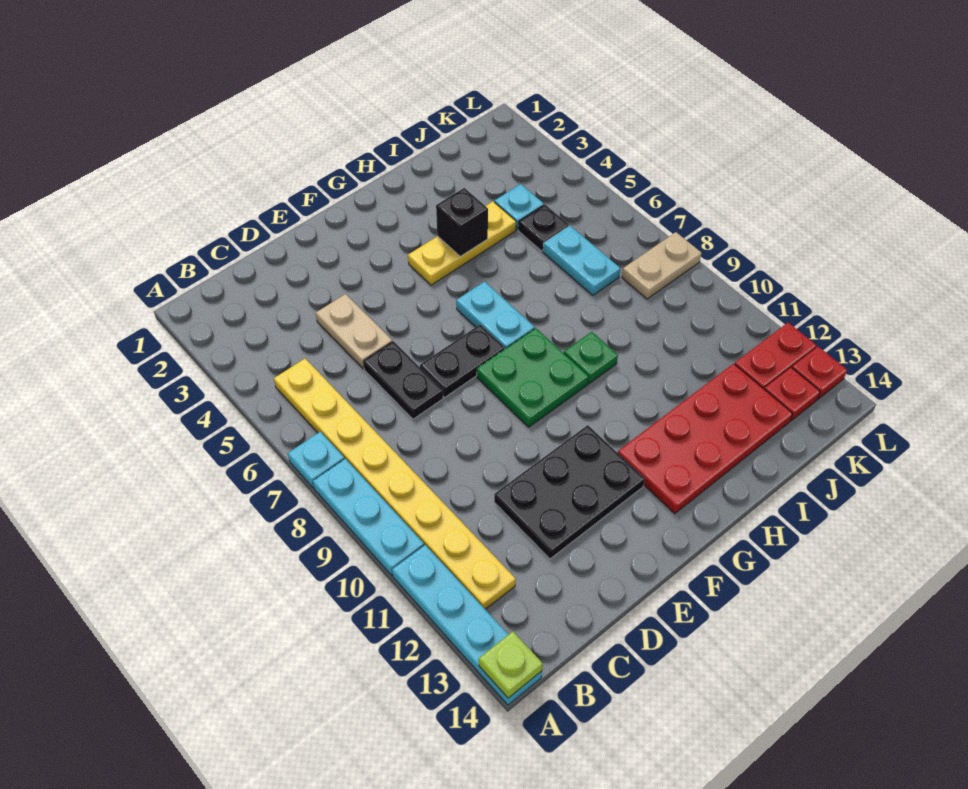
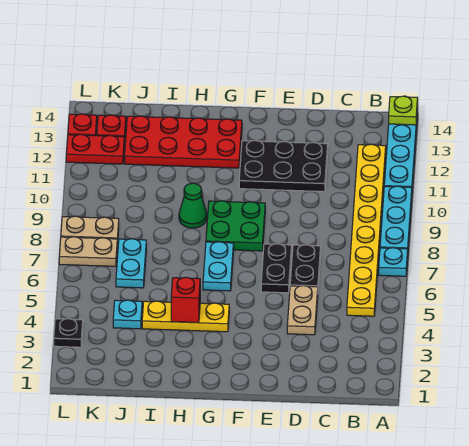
black 1x2 plate [420,325,505,397] -> black 1x2 plate turned to [261,244,292,293]
black 1x1 brick [436,188,488,257] -> red 1x1 brick [171,277,200,323]
green 1x1 plate [564,332,618,384] -> green 1x1 cone [179,183,207,228]
black 1x1 plate [518,205,569,251] -> black 1x1 plate moved to [54,319,83,347]
none -> tan 1x2 plate [59,237,117,266]

